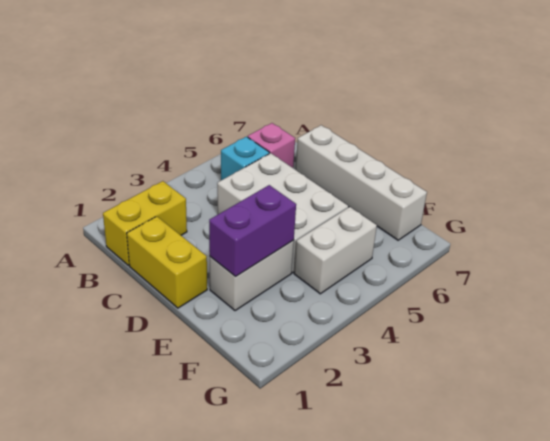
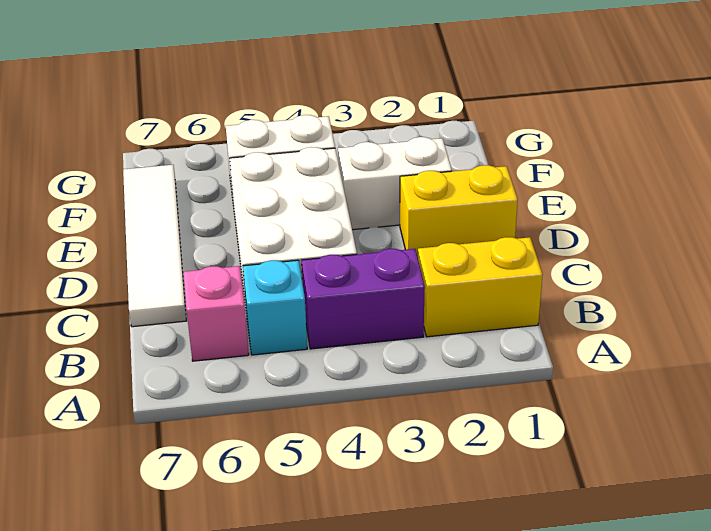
yellow 1x2 brick [127,216,207,308] -> yellow 1x2 brick turned to [400,165,518,257]
white 1x4 brick [296,125,427,240] -> white 1x4 tile [123,165,186,327]
purple 1x2 brick [209,185,296,276] -> purple 1x2 brick moved to [302,249,425,349]

